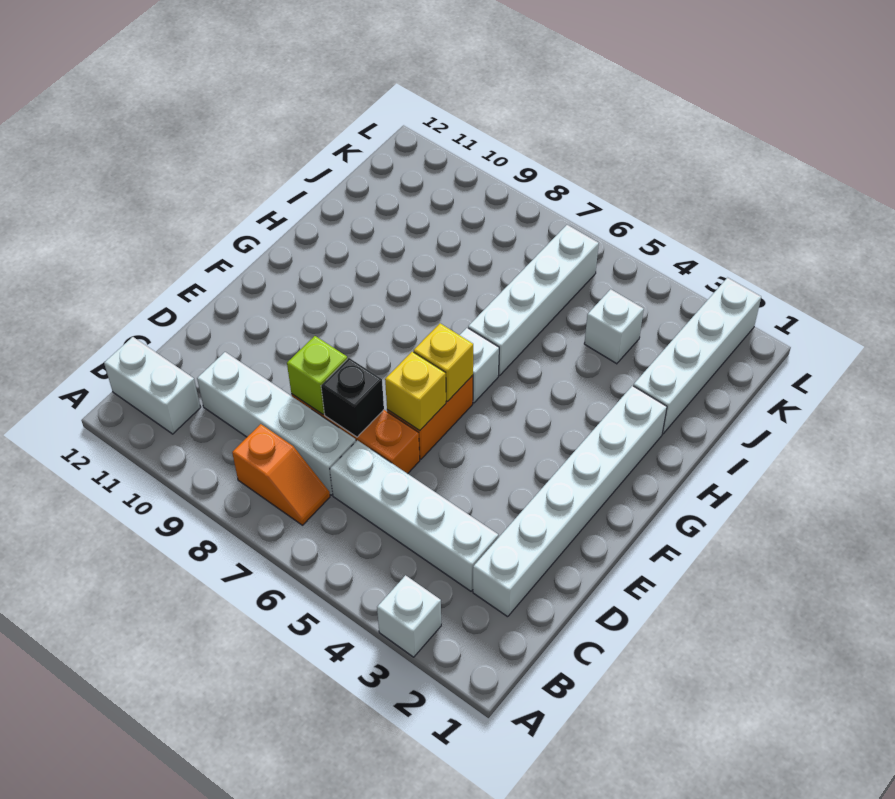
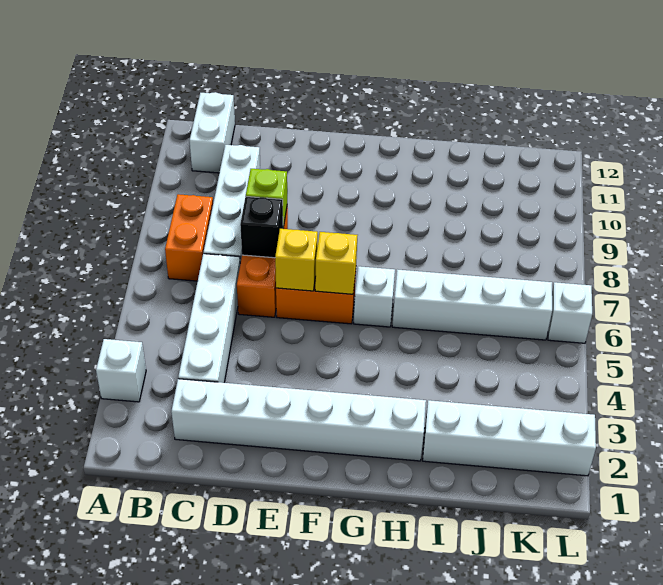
orange 1x2 slope [232,424,330,525] -> orange 1x2 brick [165,194,213,281]
white 1x1 brick [584,289,644,364] -> white 1x1 brick moved to [548,282,592,343]

